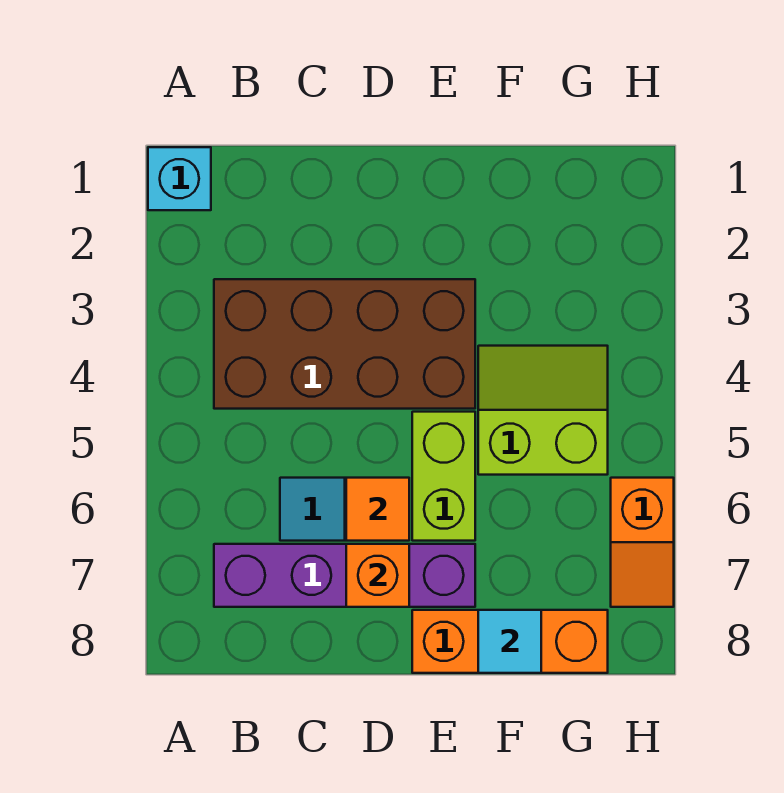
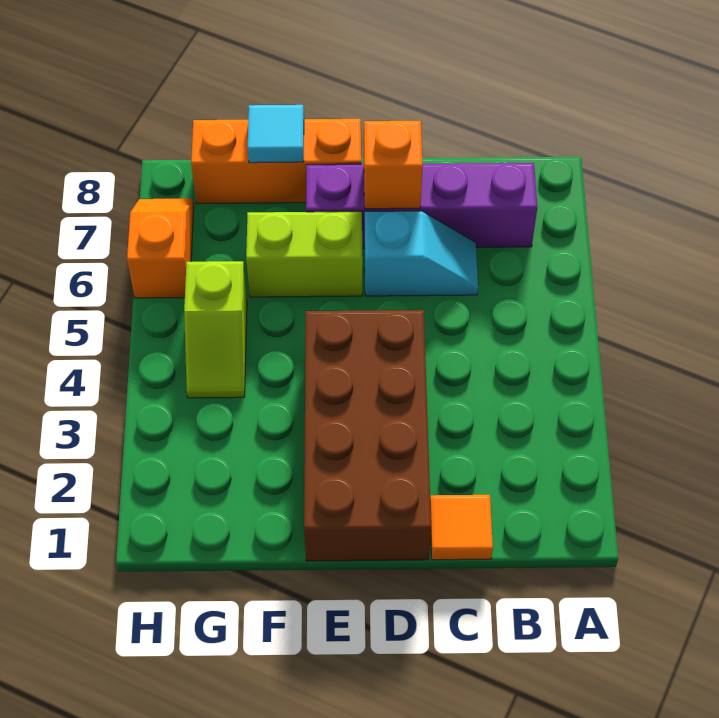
cyan 1x1 brick [148,147,211,210] -> none
brown 2x4 brick [214,279,475,409] -> brown 2x4 brick turned to [304,310,431,561]
orange 1x1 tile [346,478,409,541] -> orange 1x1 tile moved to [430,495,493,560]
lime 1x2 brick [412,412,475,541] -> lime 1x2 brick turned to [246,211,363,297]
lime 2x2 slope [478,346,608,475] -> lime 1x2 slope [184,261,247,398]

